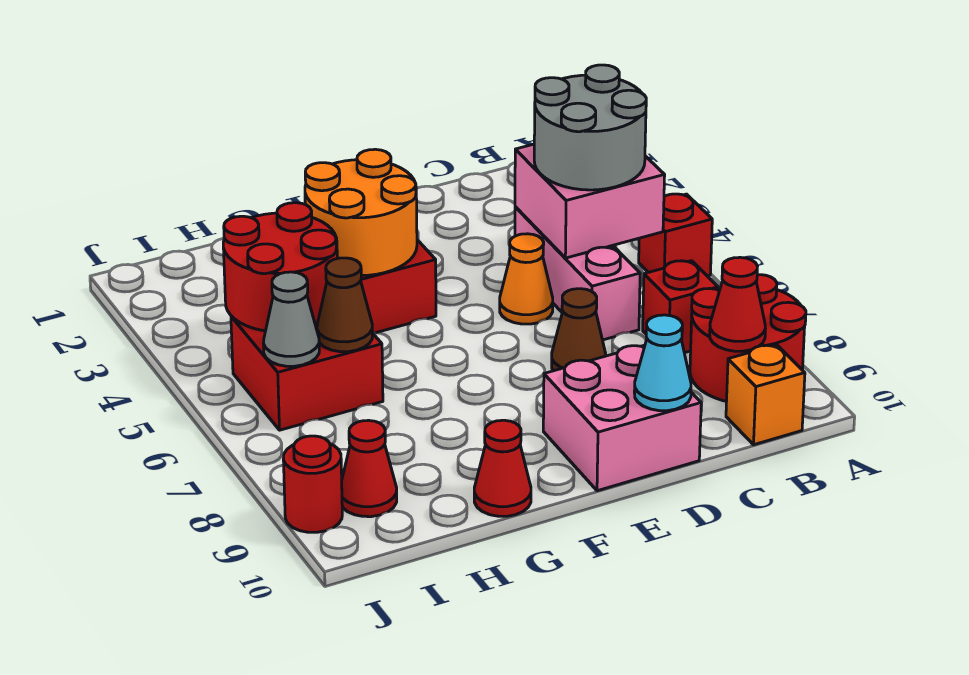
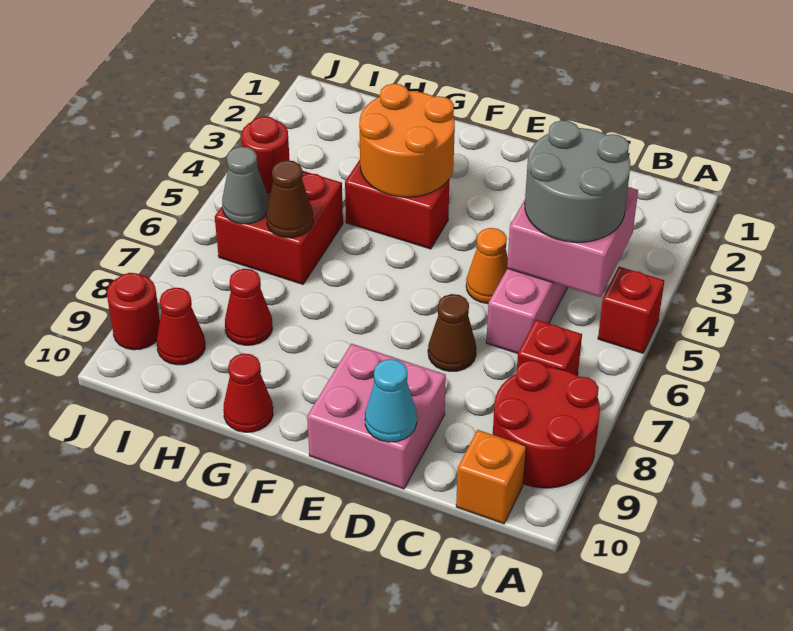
red 1x1 cone [710,257,765,351] -> red 1x1 cone moved to [225,269,272,345]
red 2x2 round brick [223,203,337,331] -> red 1x1 round brick [242,116,290,193]

